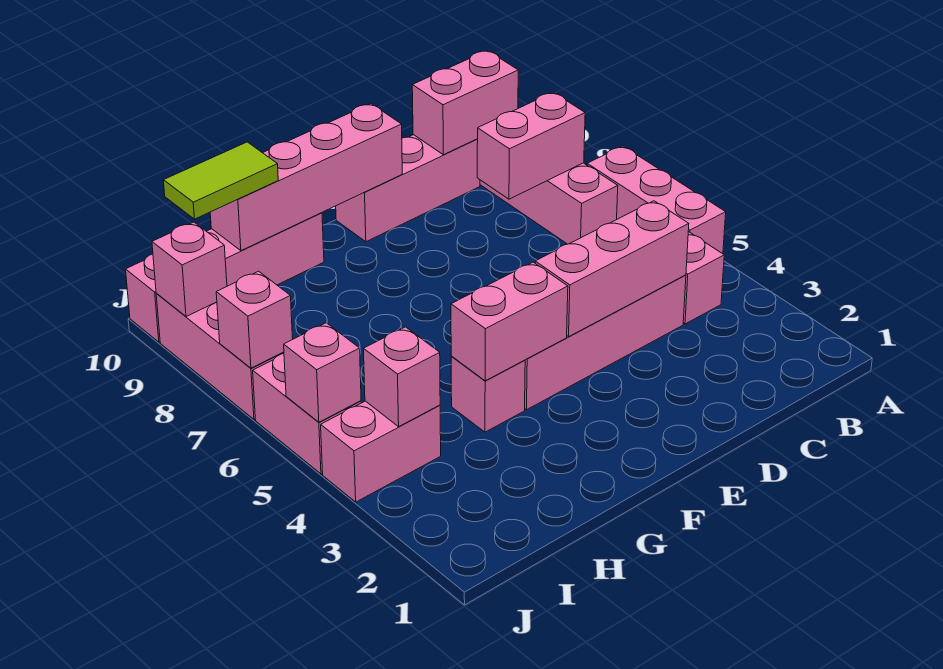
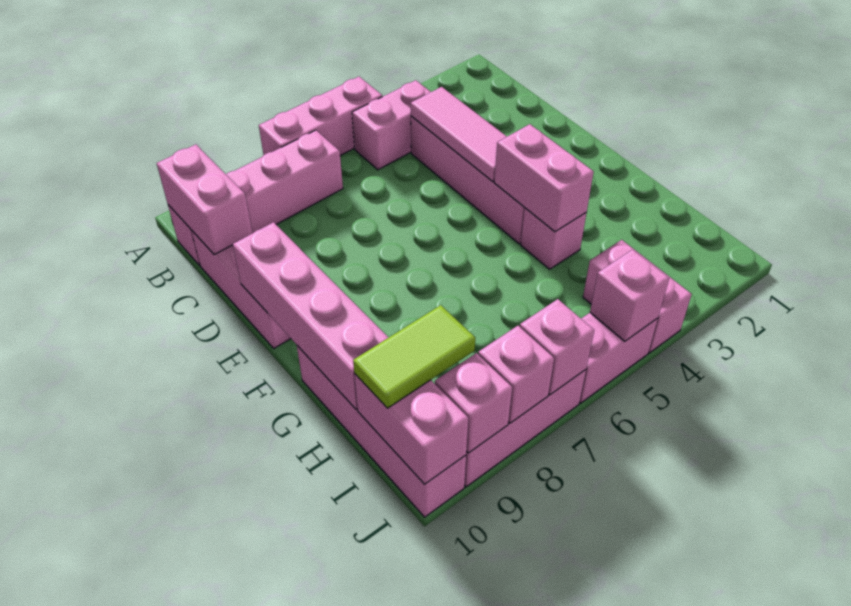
pink 1x2 brick [477,92,585,199] -> pink 1x2 brick moved to [354,374,468,484]
pink 1x3 brick [535,201,689,337] -> pink 1x3 tile [411,87,507,182]
lime 1x2 tile [163,142,278,219] -> lime 1x2 tile turned to [353,305,475,408]
pink 1x1 brick [364,327,440,427] -> pink 1x1 brick moved to [478,326,554,423]

